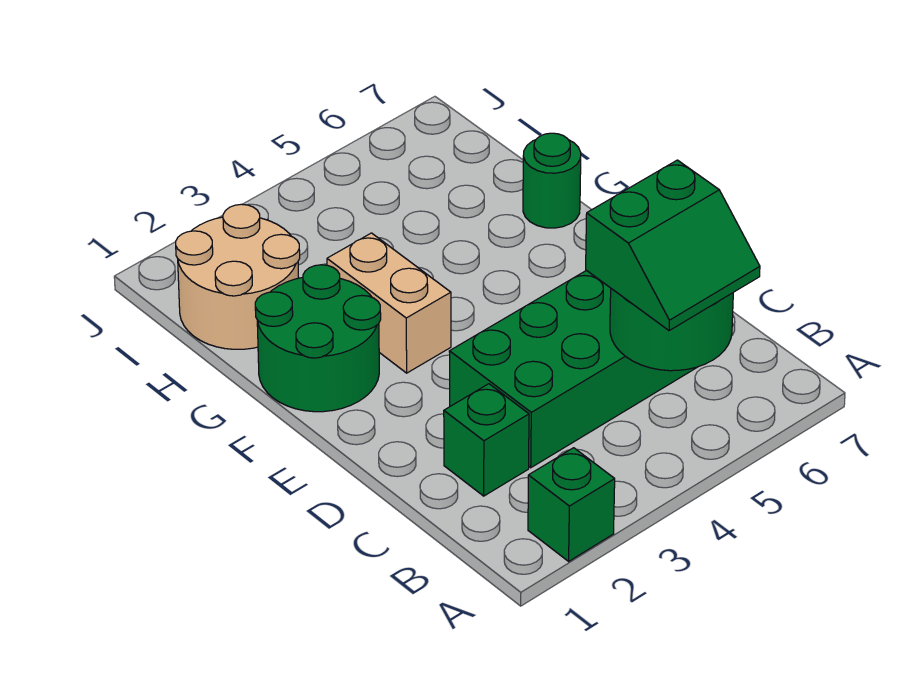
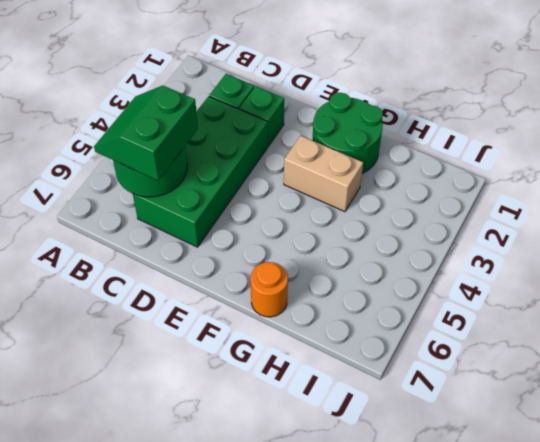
green 1x1 brick [528,448,615,561] -> green 1x1 brick moved to [239,86,284,146]
green 1x1 round brick [523,133,581,228] -> orange 1x1 round brick [251,262,288,317]
tan 2x2 round brick [176,204,300,349] -> none

